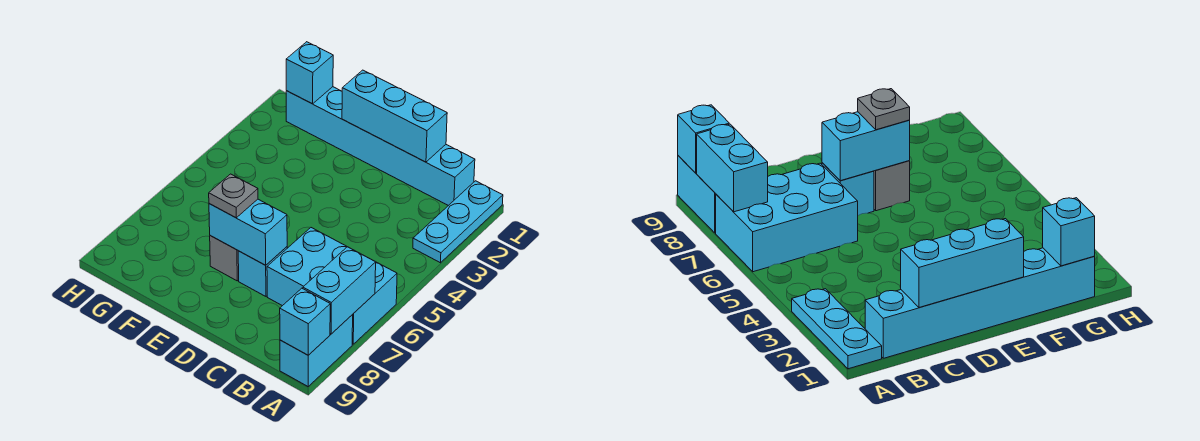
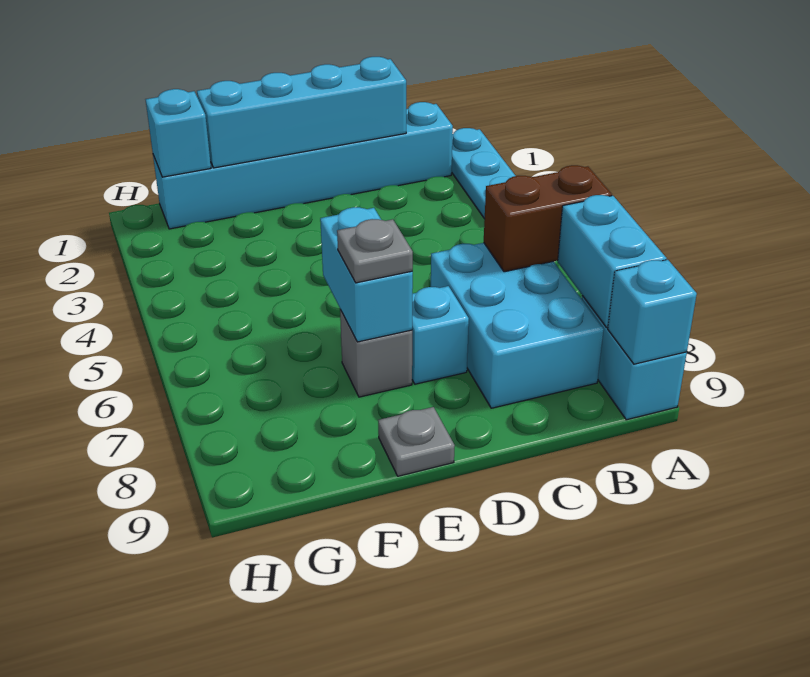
cyan 2x3 brick [267,228,397,344] -> cyan 2x3 brick turned to [431,243,604,408]
none -> brown 1x2 brick [484,165,612,272]
cyan 1x3 brick [342,70,447,162] -> cyan 1x4 brick [197,57,406,168]
cyan 1x2 brick [209,199,287,265] -> cyan 1x2 brick turned to [320,207,413,342]
none -> grey 1x1 plate [378,407,455,476]

